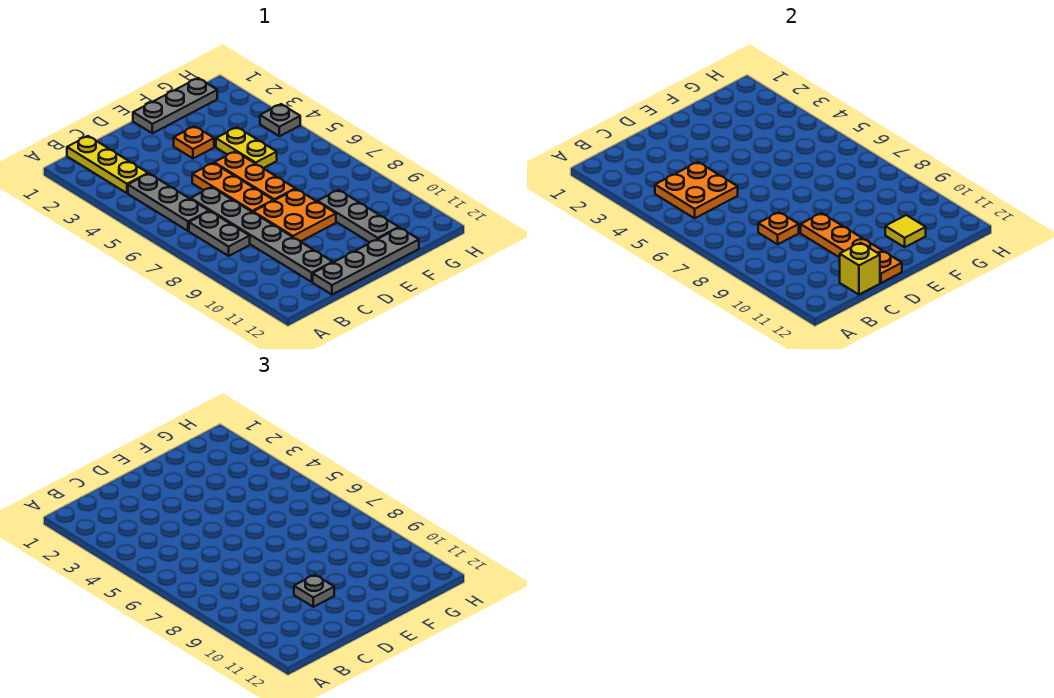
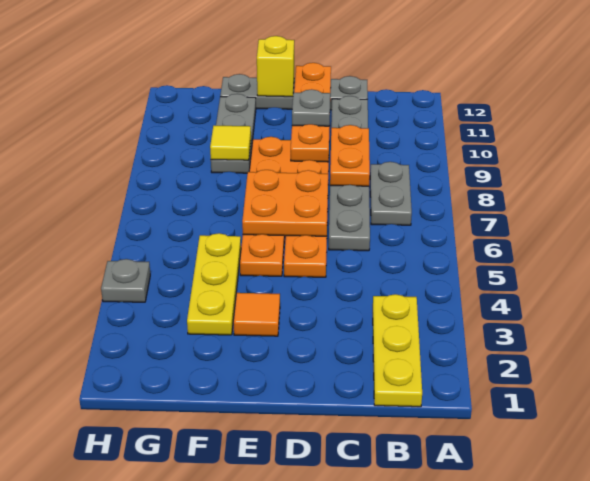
grey 1x3 plate [128,174,209,231] -> none
orange 2x2 plate [655,162,738,218] -> orange 2x2 plate moved to [242,170,328,236]
orange 1x1 plate [758,212,799,244] -> orange 1x2 plate [330,125,370,186]
yellow 1x1 brick [840,243,880,295] -> yellow 1x1 brick moved to [257,36,294,97]
grey 1x3 plate [133,78,217,133] -> none
orange 1x1 plate [174,126,214,158] -> orange 1x1 tile [233,293,280,336]
yellow 1x2 plate [216,127,277,168] -> yellow 1x3 plate [187,233,241,335]
yellow 1x1 tile [885,215,926,247] -> yellow 1x1 tile moved to [210,125,251,160]

